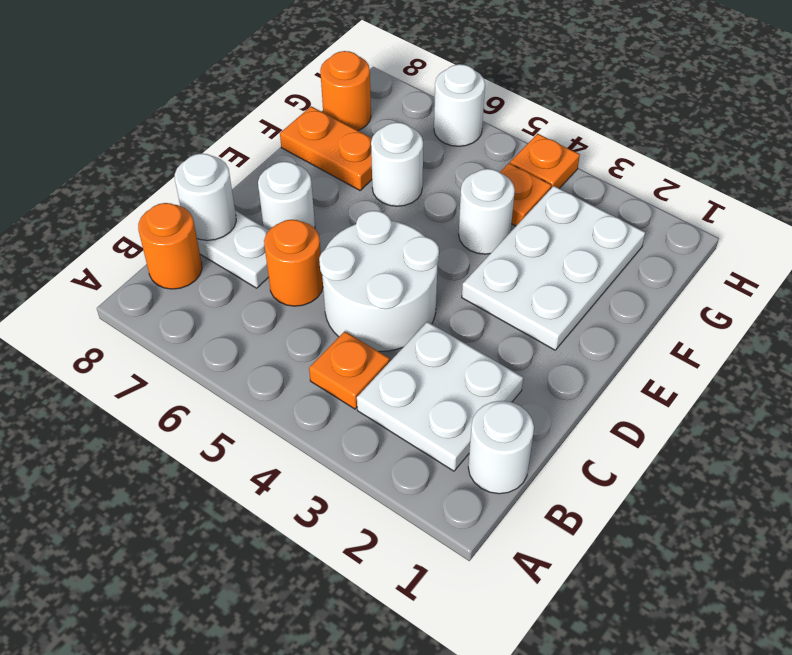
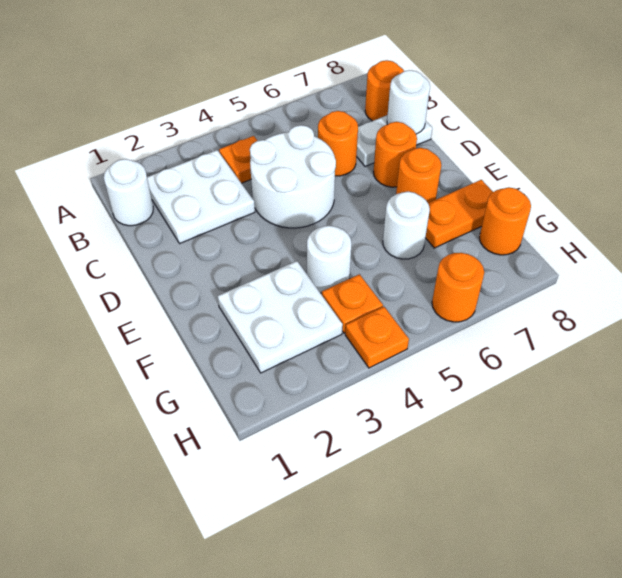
white 1x1 round brick [258,162,315,230] -> orange 1x1 round brick [374,122,417,187]
white 2x3 plate [462,186,645,350] -> white 2x2 plate [218,261,343,373]
none -> orange 1x1 round brick [396,148,441,203]
white 1x1 round brick [434,64,485,146] -> orange 1x1 round brick [432,253,484,322]

